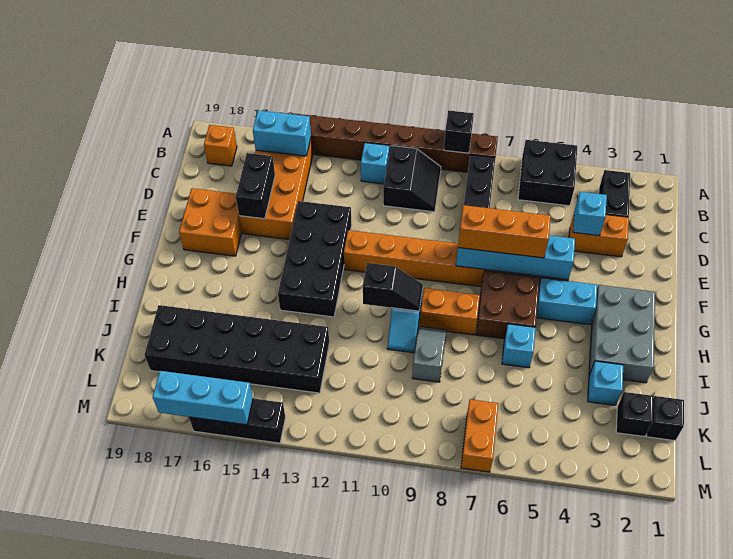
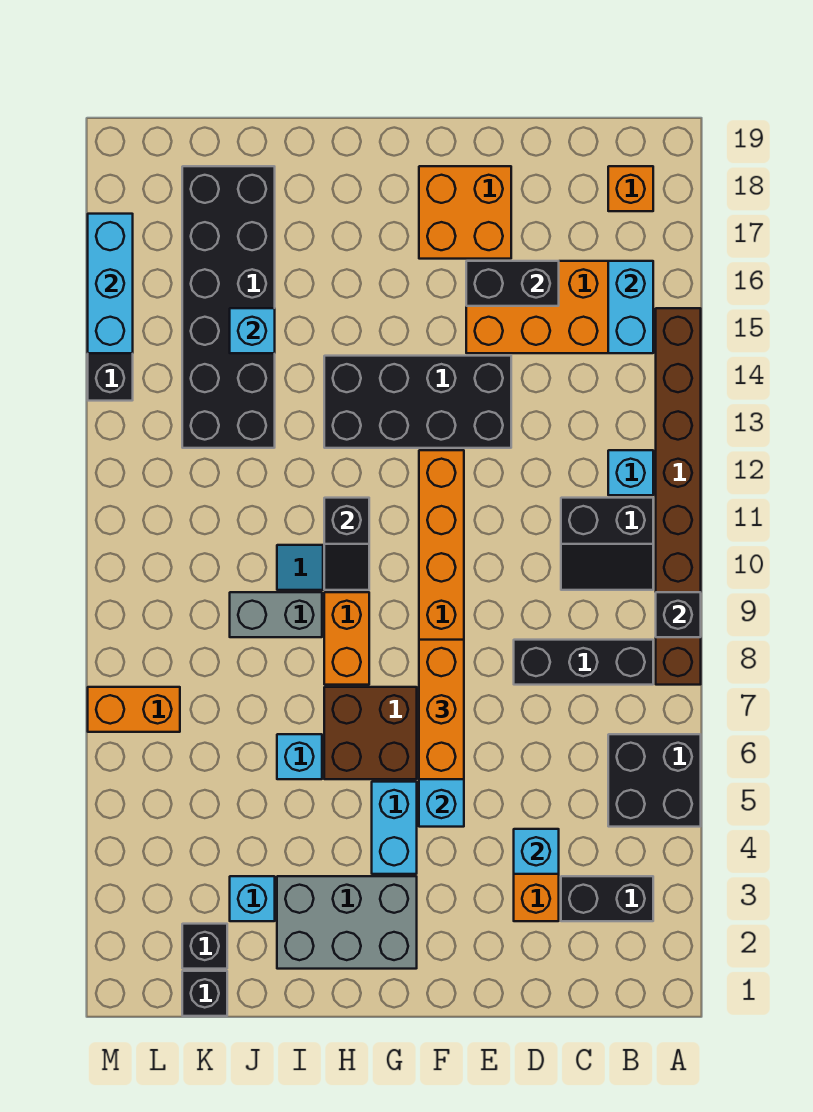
grey 1x2 slope [412,326,446,382] -> grey 1x2 brick [230,592,322,637]
none -> cyan 1x1 brick [230,308,275,353]

